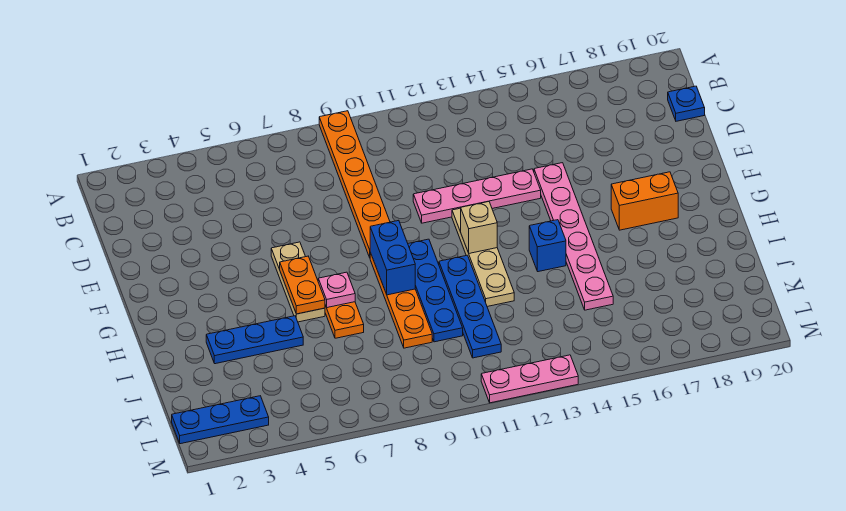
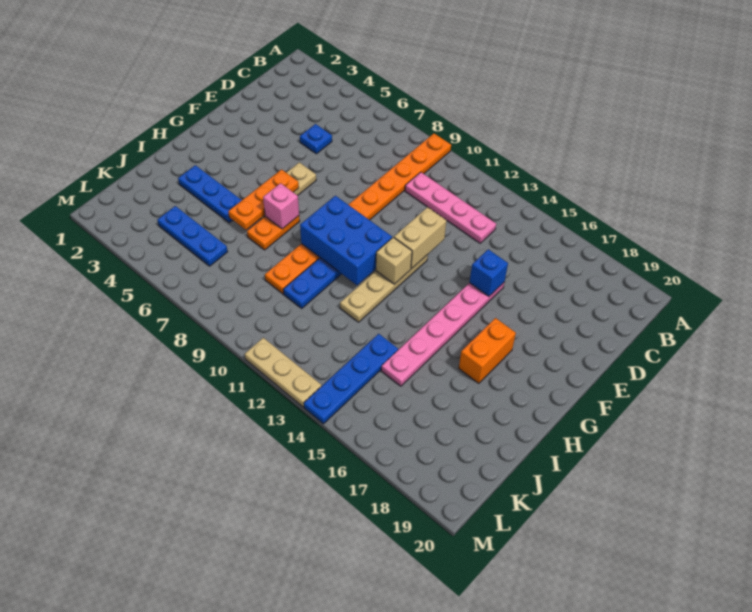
blue 1x1 plate [668,86,705,121] -> blue 1x1 plate moved to [300,124,332,154]
pink 1x4 plate [413,169,541,223] -> pink 1x4 plate moved to [405,172,496,243]
none -> tan 1x2 brick [394,207,446,269]
orange 1x2 plate [280,256,325,314] -> orange 1x3 plate [228,170,299,230]
blue 1x2 brick [370,220,415,295] -> blue 2x3 brick [300,196,392,285]
orange 1x2 brick [611,172,678,230] -> orange 1x2 brick turned to [459,318,516,383]
pink 1x1 plate [318,272,355,308] -> pink 1x1 brick [263,183,299,229]
blue 1x4 plate [439,255,501,358] -> blue 1x4 plate moved to [304,334,398,424]
blue 1x1 brick [529,220,566,272] -> blue 1x1 brick moved to [469,249,508,296]
blue 1x3 plate [172,396,269,444] -> blue 1x3 plate moved to [157,206,228,266]
pink 1x3 plate [481,355,578,403] -> tan 1x3 plate [245,338,321,407]

